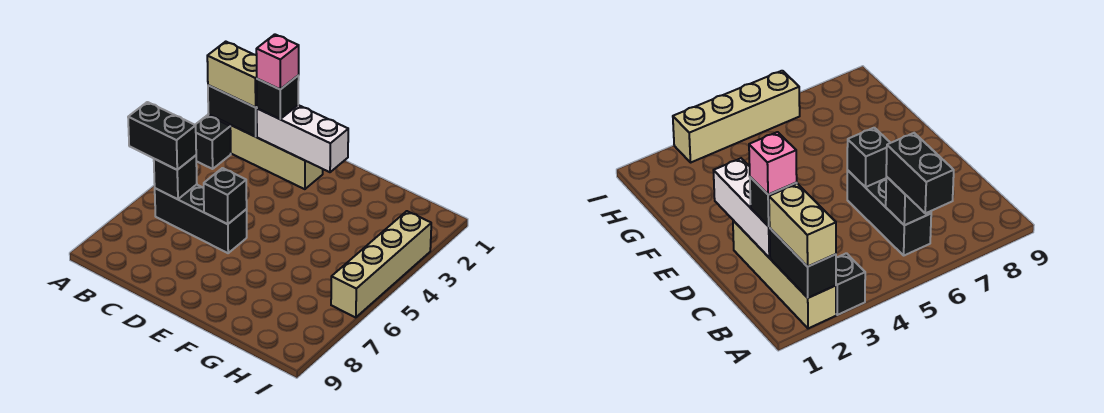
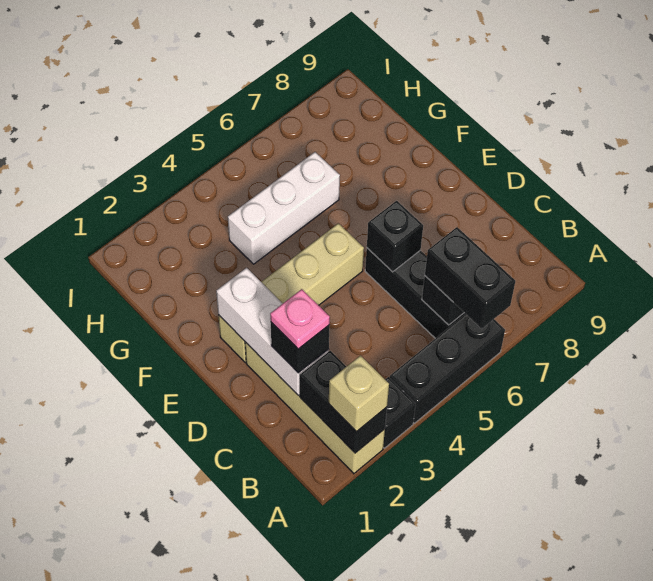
tan 1x2 brick [207,42,257,107] -> tan 1x1 brick [329,356,389,432]
none -> black 1x3 brick [390,314,505,423]
pink 1x1 brick [256,34,299,89] -> pink 1x1 plate [270,289,330,349]
none -> white 1x3 brick [228,152,340,264]
tan 1x4 brick [331,211,431,318] -> tan 1x4 brick moved to [218,223,364,363]

